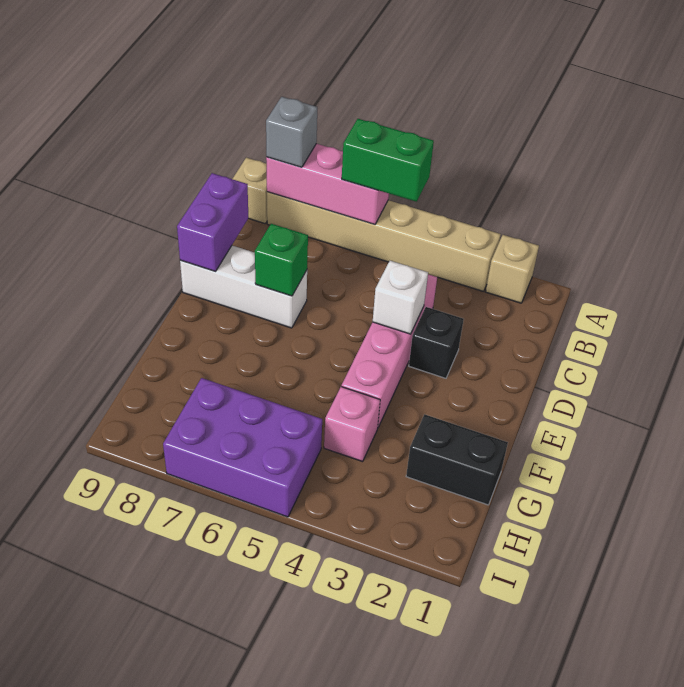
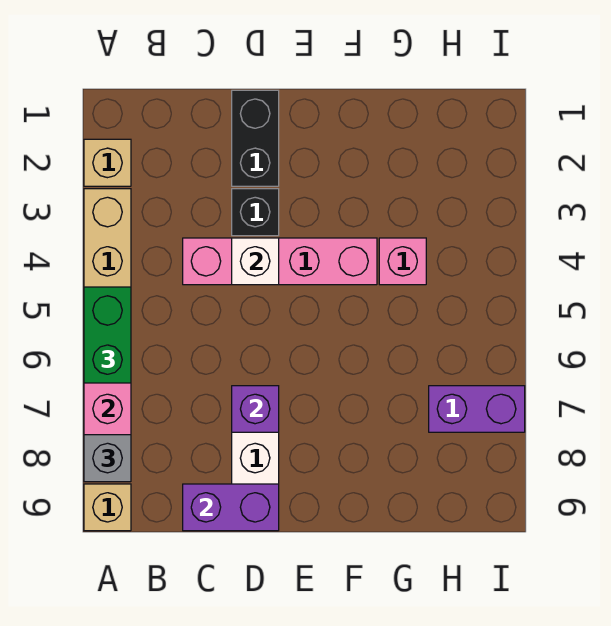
green 1x1 brick [255,224,308,296] -> purple 1x1 brick [232,386,279,432]
black 1x2 brick [406,414,508,505] -> black 1x2 brick moved to [232,90,279,186]
purple 2x3 brick [163,378,322,517] -> purple 1x2 brick [429,386,525,432]

